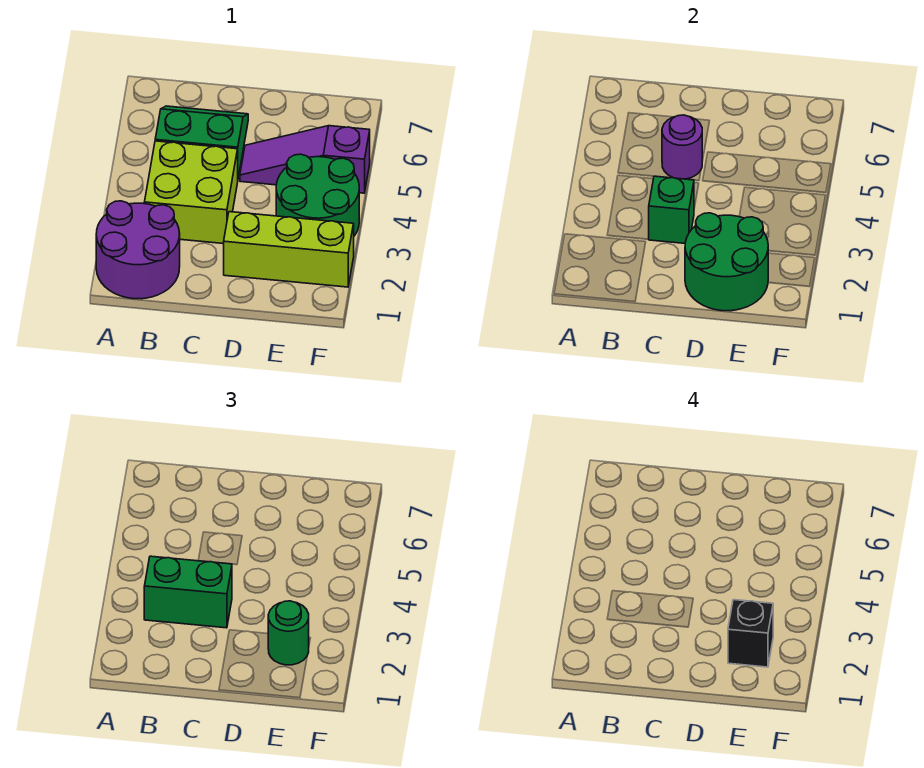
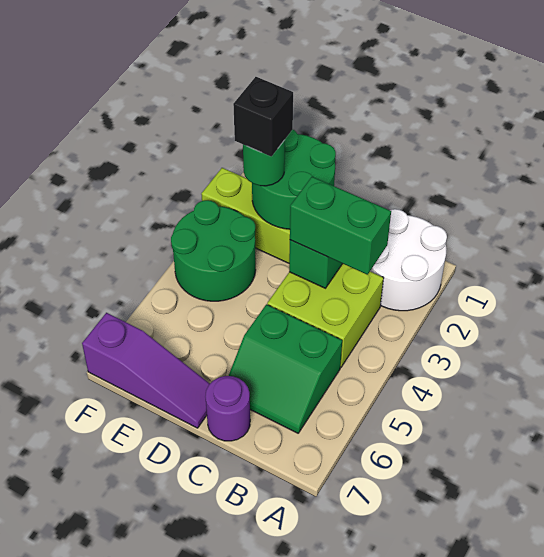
purple 2x2 round brick [96,201,180,299] -> white 2x2 round brick [370,209,447,311]
purple 1x1 round brick [662,115,702,179] -> purple 1x1 round brick moved to [205,376,250,441]
purple 1x3 slope [240,126,370,193] -> purple 1x3 slope moved to [82,313,210,428]

